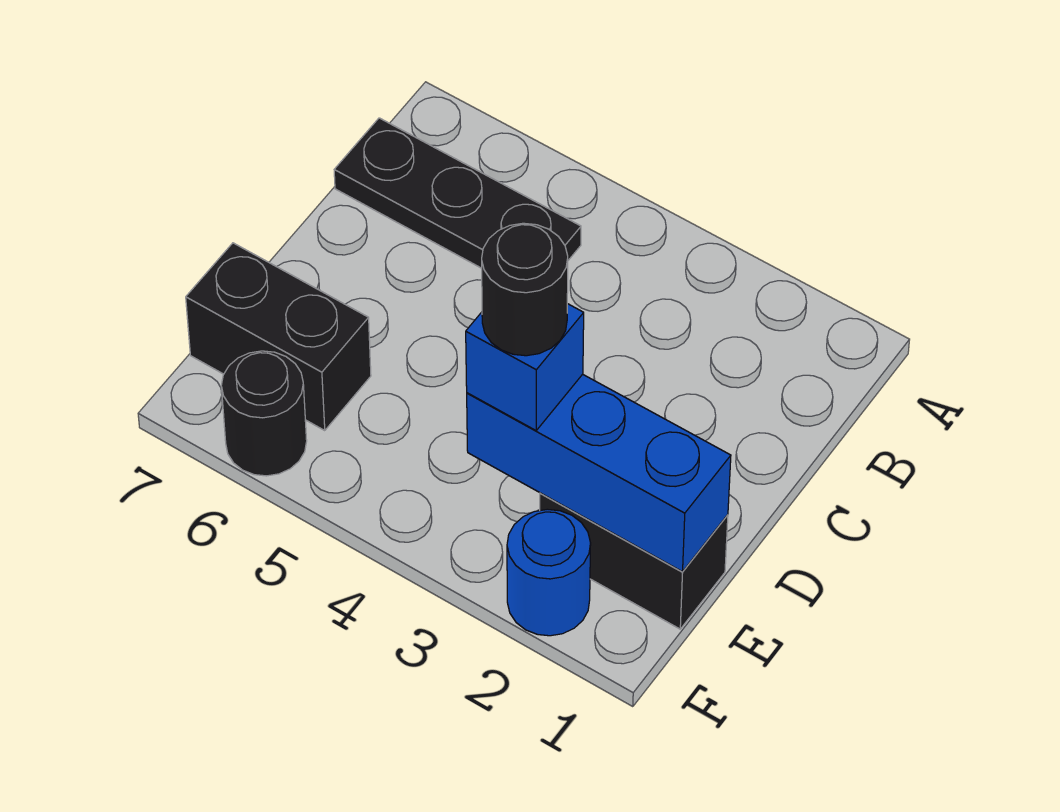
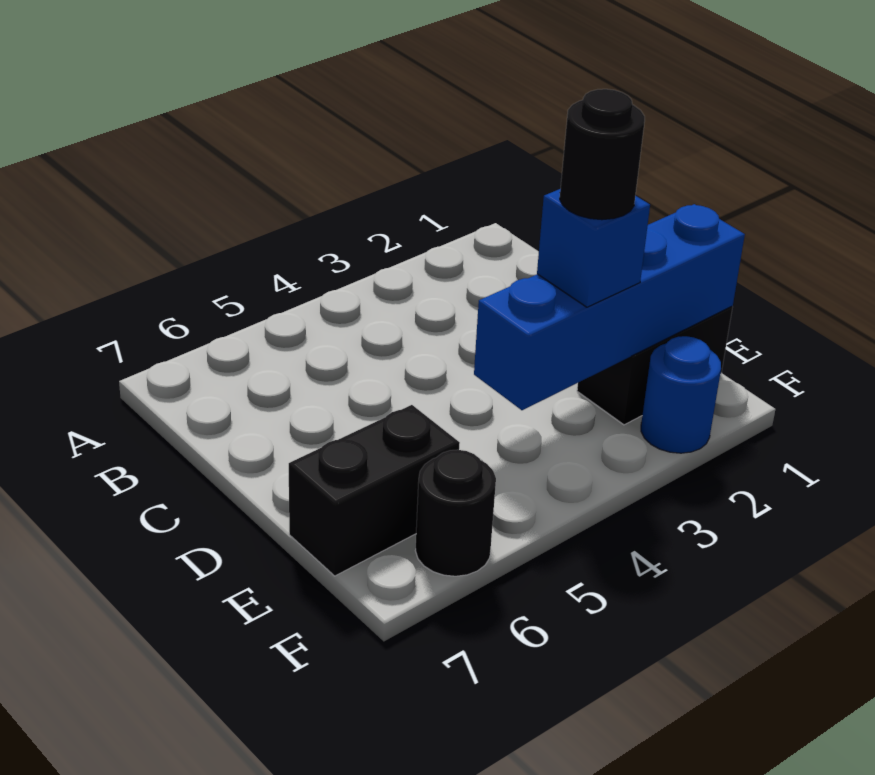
black 1x3 plate [334,118,581,268] -> none
blue 1x3 brick [467,374,731,572] -> blue 1x4 brick [474,204,745,410]

